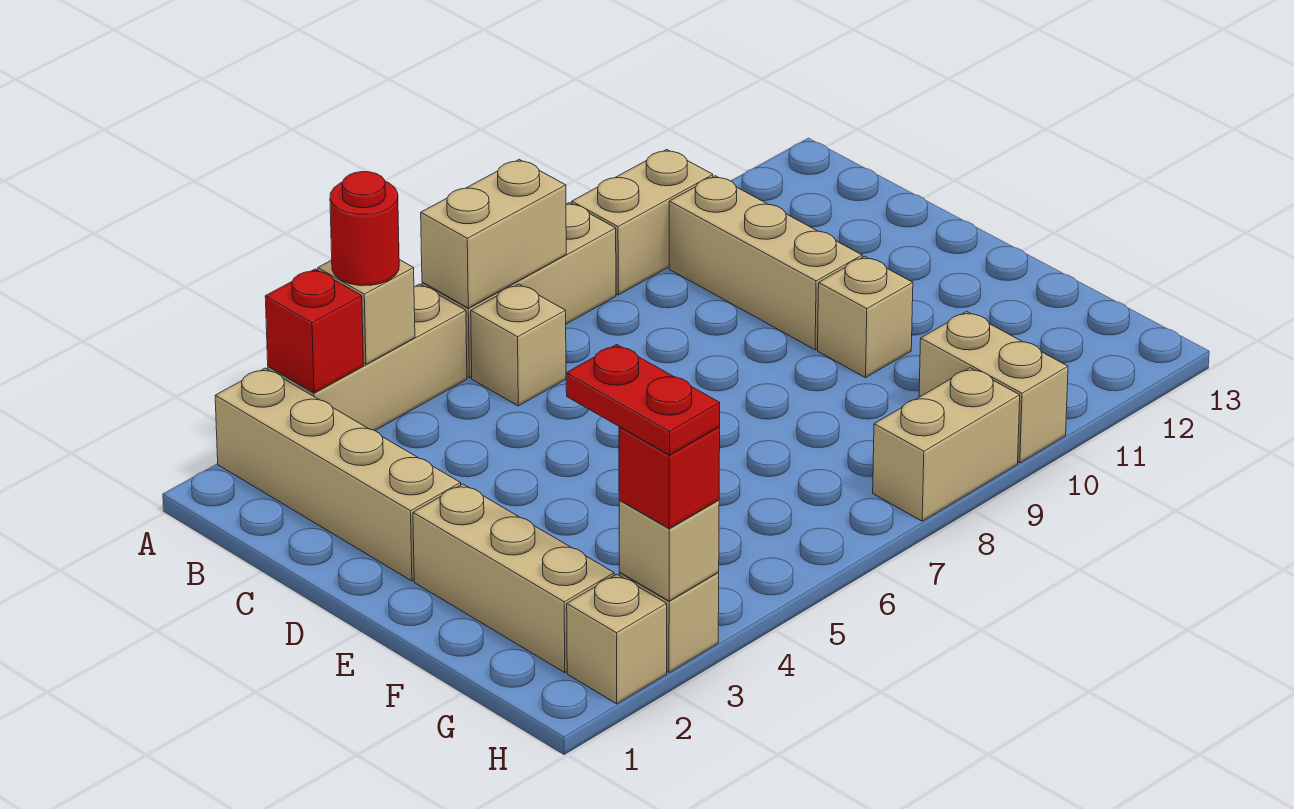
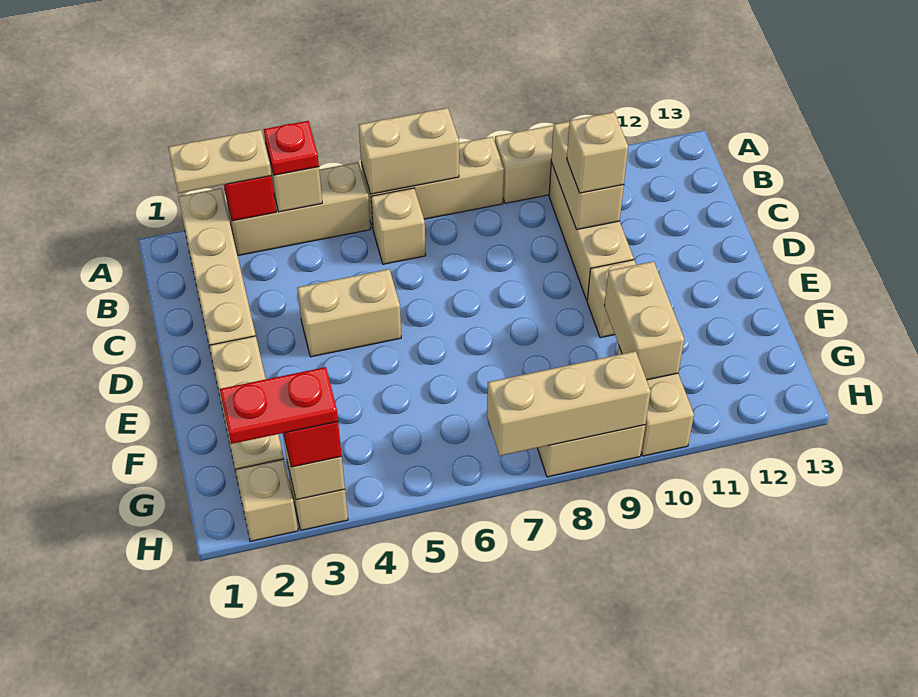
none -> tan 1x2 plate [168,130,271,193]
red 1x1 round brick [330,172,399,286] -> red 1x1 plate [264,121,319,175]
none -> tan 1x2 brick [551,121,624,230]
none -> tan 1x1 brick [567,112,628,193]
none -> tan 1x2 brick [297,269,401,357]
none -> tan 1x2 brick [604,261,684,380]
red 1x2 plate [566,345,720,455] -> red 1x2 plate turned to [220,367,338,444]
none -> tan 1x3 brick [487,351,651,456]

